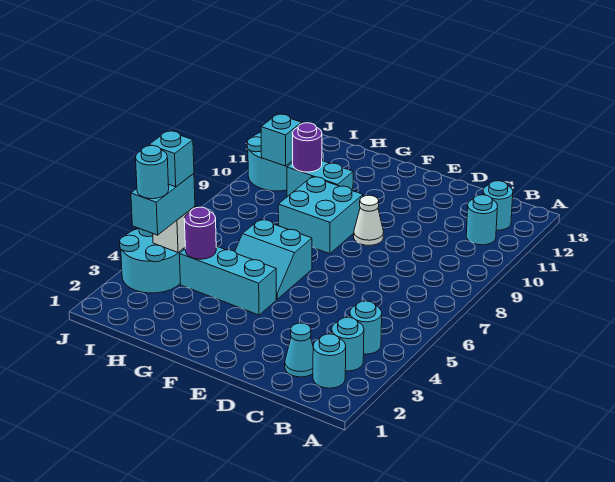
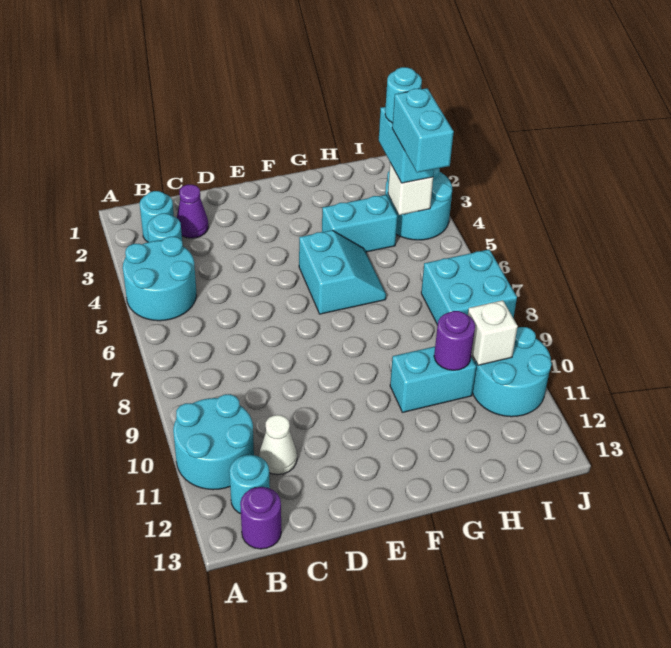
cyan 1x1 round brick [350,301,382,354] -> cyan 2x2 round brick [123,237,196,321]
cyan 1x1 round brick [466,195,498,245] -> cyan 2x2 round brick [173,394,254,490]
cyan 1x1 cone [285,323,313,377] -> purple 1x1 cone [177,185,208,238]
white 1x1 cone [354,195,384,245] -> white 1x1 cone moved to [259,415,297,475]
cyan 1x3 brick [179,246,276,315] -> cyan 1x2 brick [322,195,397,252]
cyan 2x2 slope [235,219,312,299] -> cyan 2x2 slope turned to [299,230,386,314]
cyan 2x2 brick [278,177,363,254] -> cyan 2x2 brick moved to [421,250,517,325]
purple 1x1 round brick [184,207,216,259] -> purple 1x1 round brick moved to [240,487,281,549]
cyan 1x1 brick [149,131,194,187] -> cyan 1x2 brick [392,88,454,172]
cyan 1x1 brick [261,114,302,166] -> white 1x1 brick [468,300,518,365]

